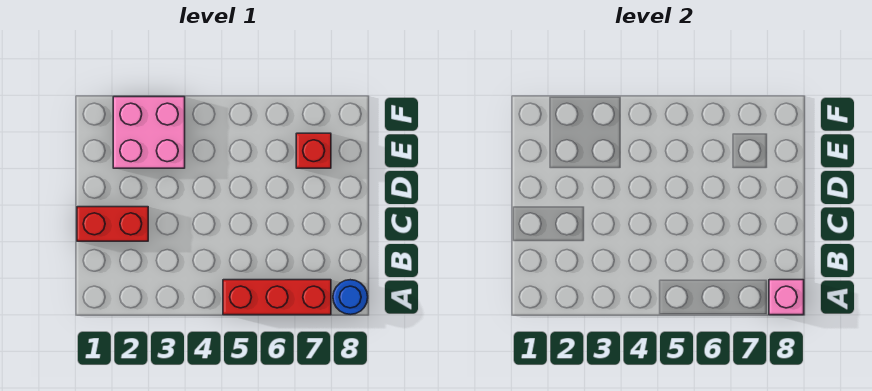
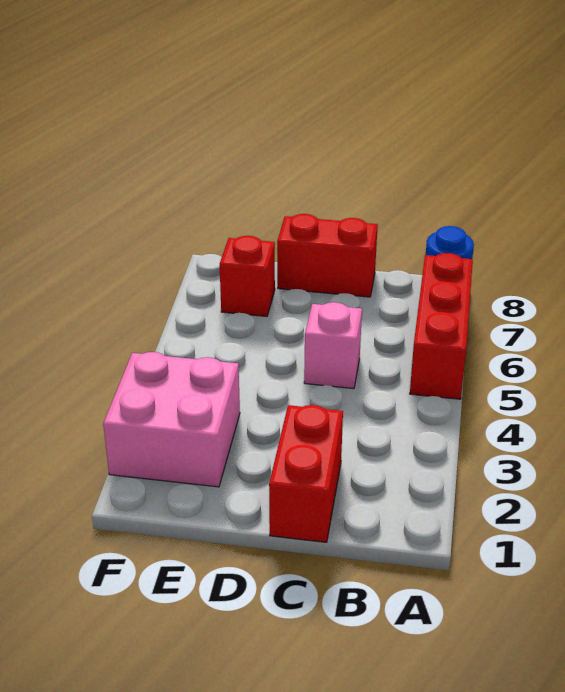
pink 1x1 brick [769,280,804,315] -> pink 1x1 brick moved to [304,302,362,389]
none -> red 1x2 brick [277,214,378,297]

